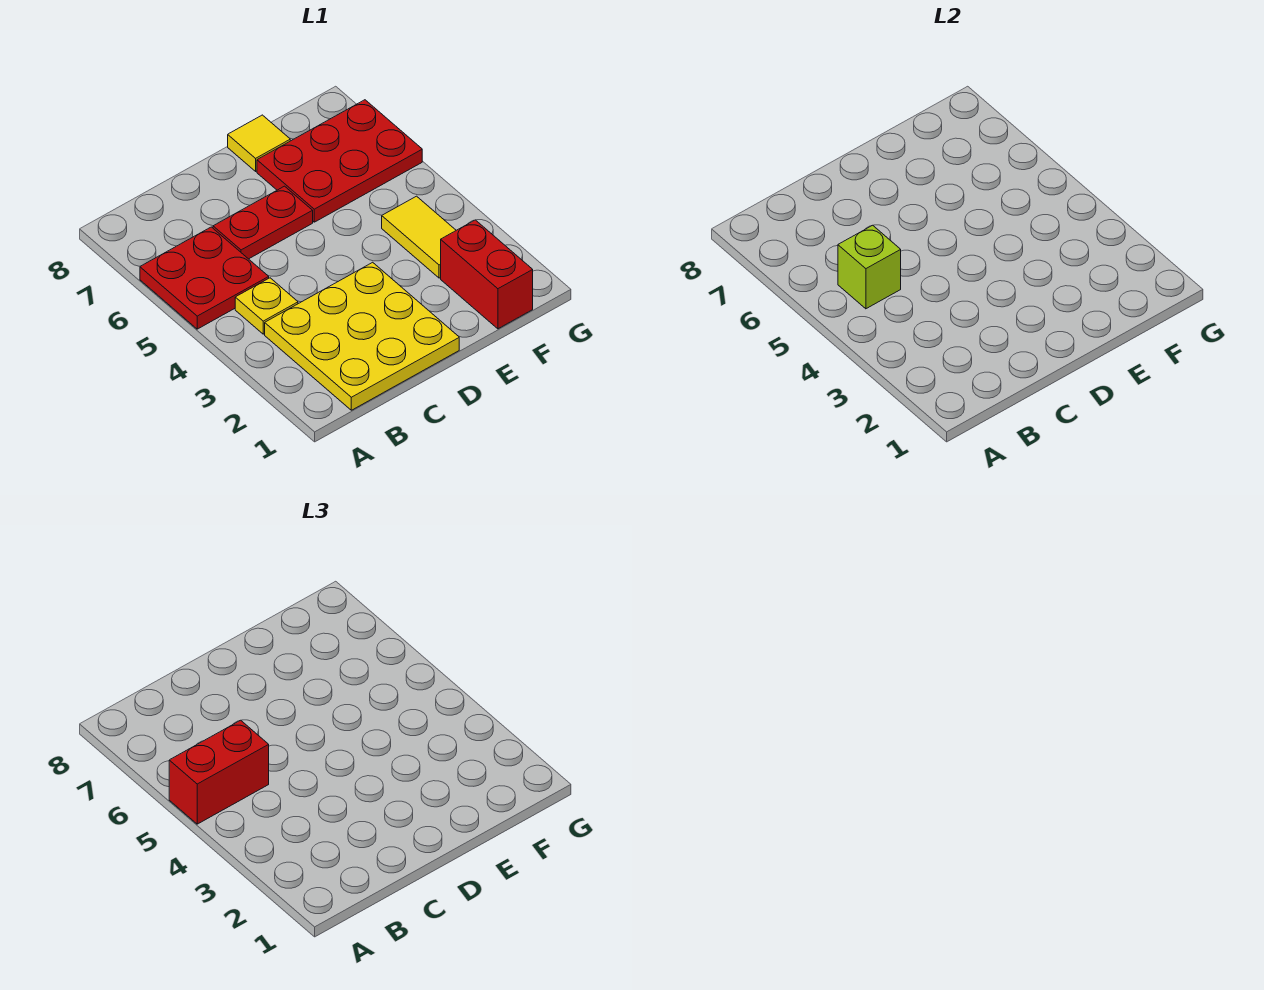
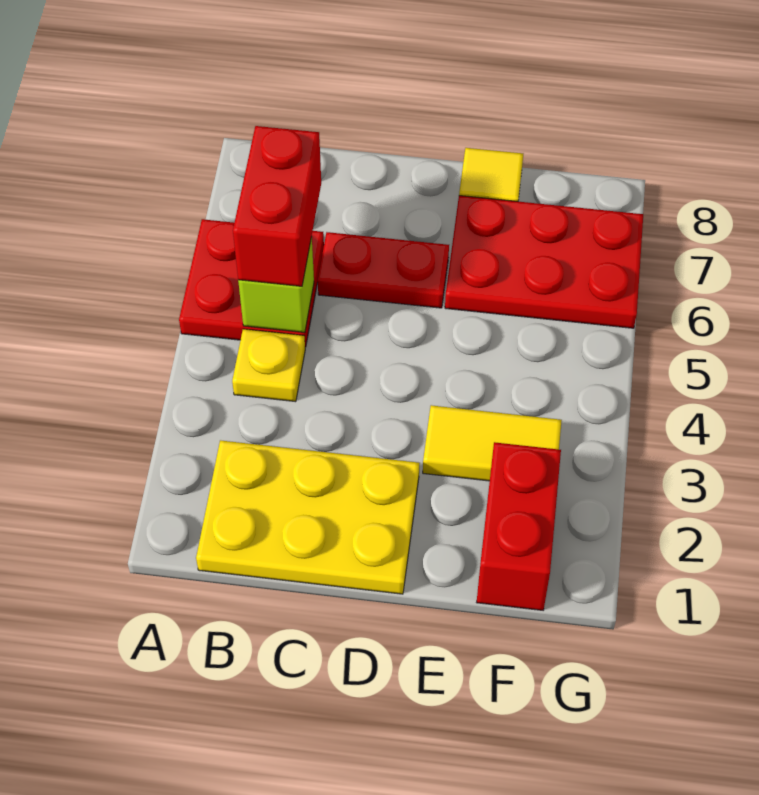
red 1x2 brick [169,720,269,824] -> red 1x2 brick turned to [233,126,321,286]
yellow 3x3 plate [265,262,459,410] -> yellow 2x3 plate [196,440,420,594]
yellow 1x2 tile [382,196,456,278] -> yellow 1x2 tile turned to [423,405,562,481]

